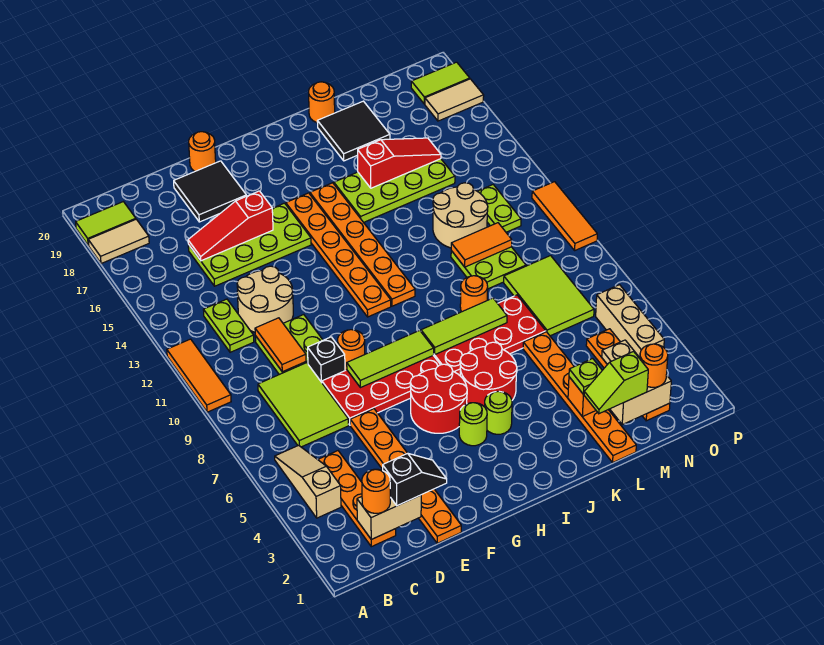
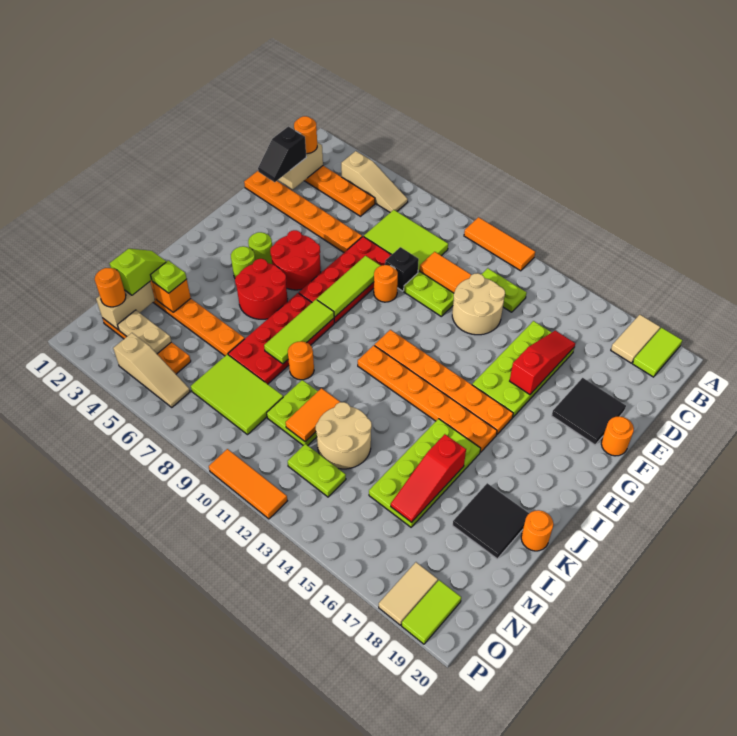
tan 1x3 brick [596,285,664,358] -> tan 1x3 slope [113,333,190,407]

